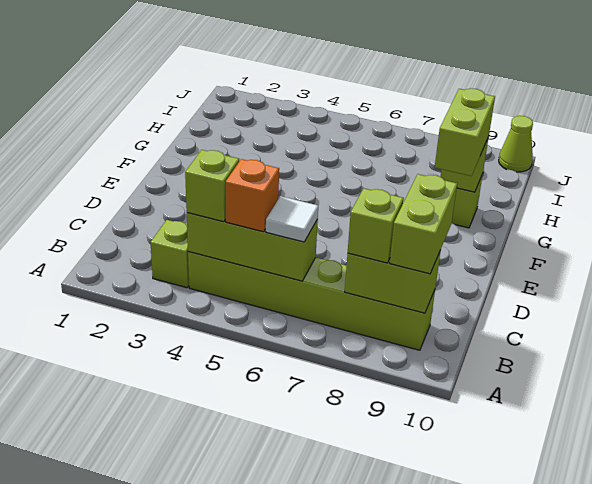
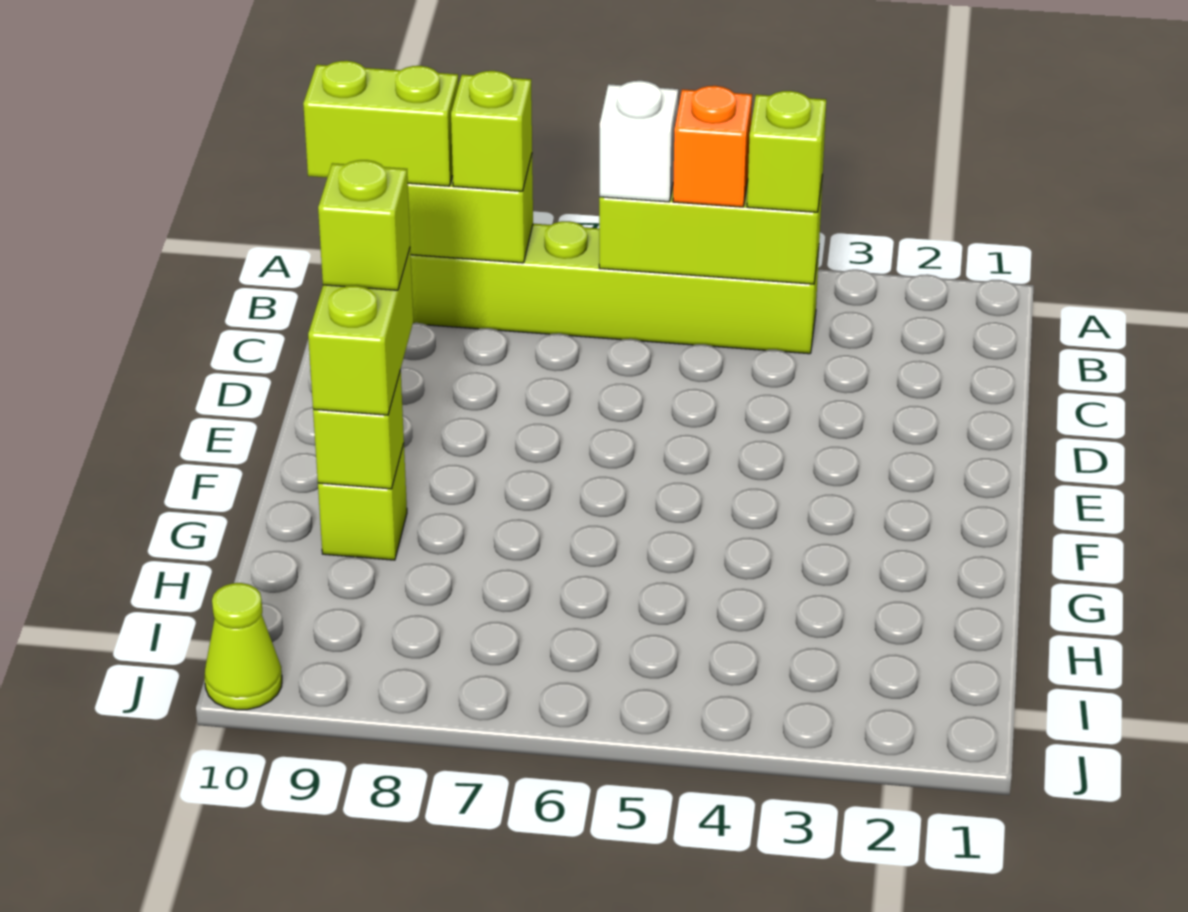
lime 1x1 brick [150,220,189,288] -> lime 1x1 brick moved to [318,160,410,290]
white 1x1 tile [266,196,318,242] -> white 1x1 brick [600,81,678,202]
lime 1x2 brick [390,174,457,274] -> lime 1x2 brick turned to [303,61,458,186]

